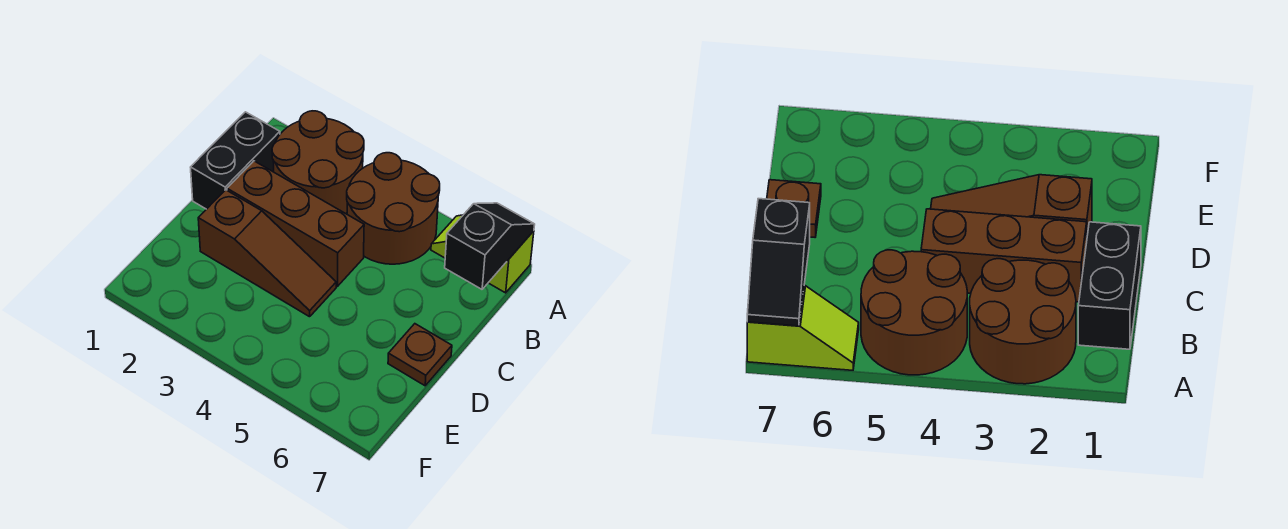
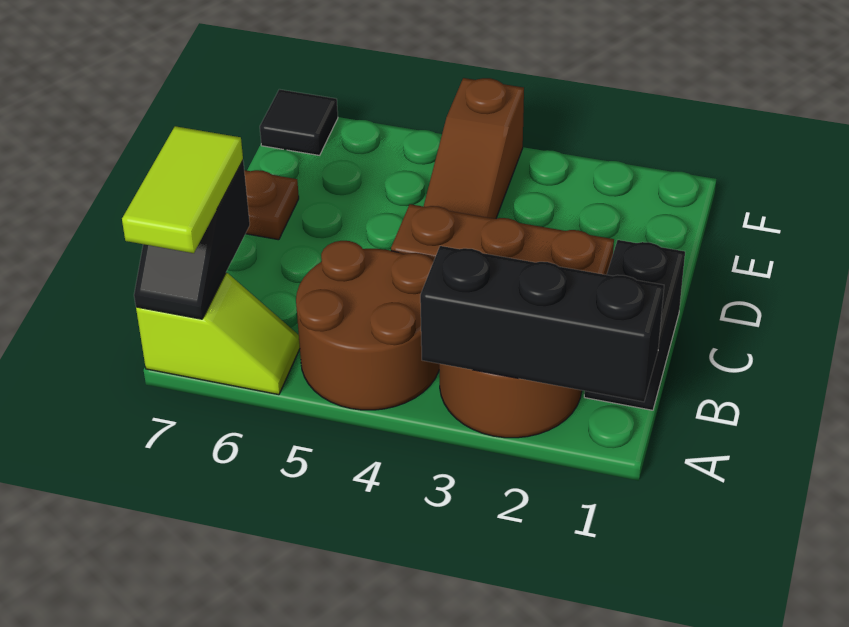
none -> black 1x3 brick [420,246,664,402]
none -> lime 1x2 tile [122,126,243,253]
brown 1x3 slope [198,190,336,317] -> brown 1x3 slope turned to [424,78,524,219]
none -> black 1x1 tile [260,89,338,155]

